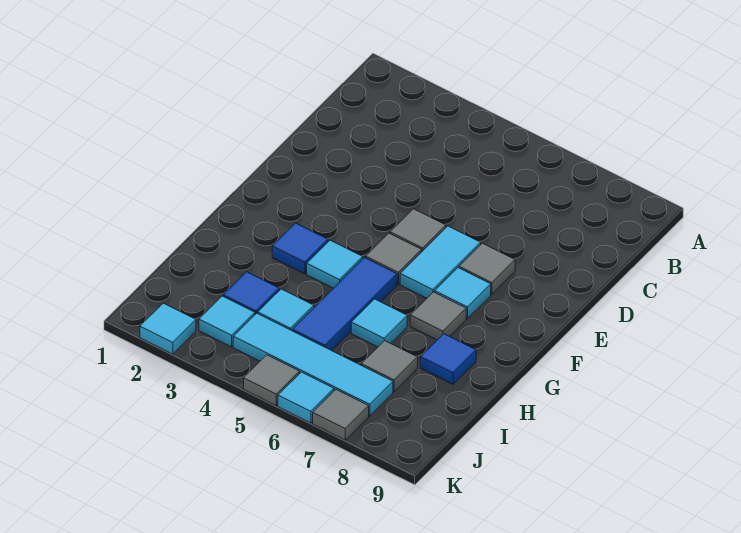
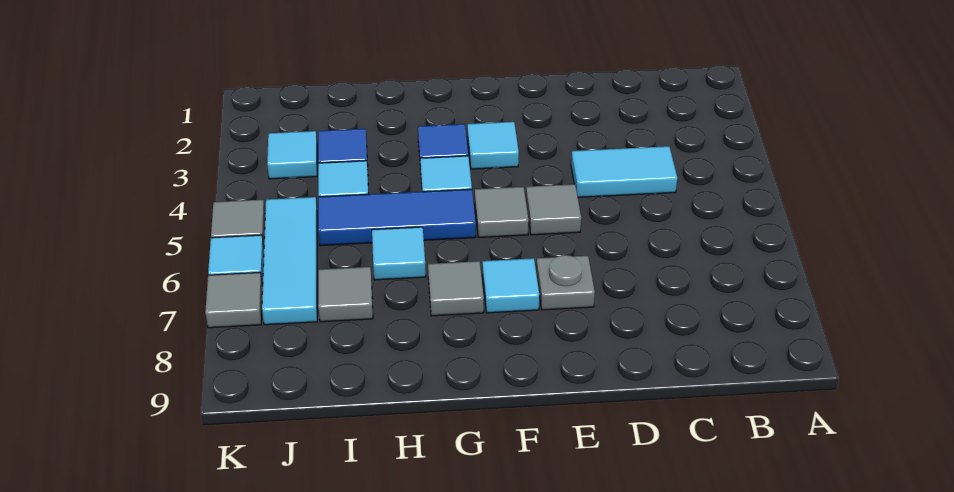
cyan 1x2 tile [400,226,481,298] -> cyan 1x2 tile moved to [571,146,677,197]
grey 1x1 tile [459,243,515,294] -> grey 1x1 plate [536,255,595,310]
blue 1x1 tile [420,334,476,384] -> none
cyan 1x4 tile [233,313,393,416] -> cyan 1x3 tile [262,197,317,325]
cyan 1x1 tile [140,303,196,354] -> cyan 1x1 tile moved to [467,122,519,169]

